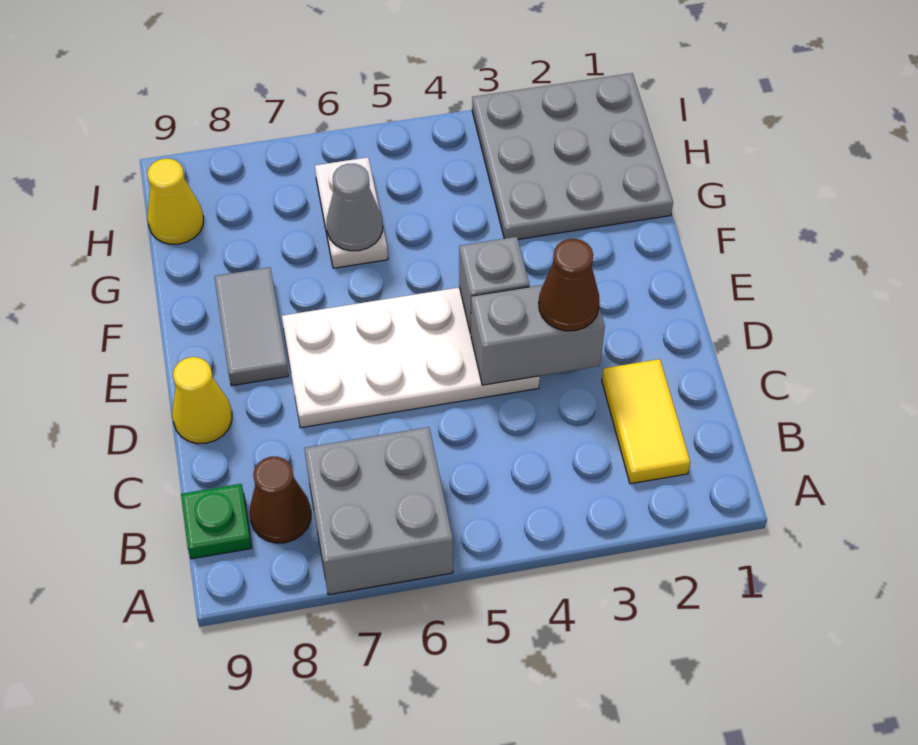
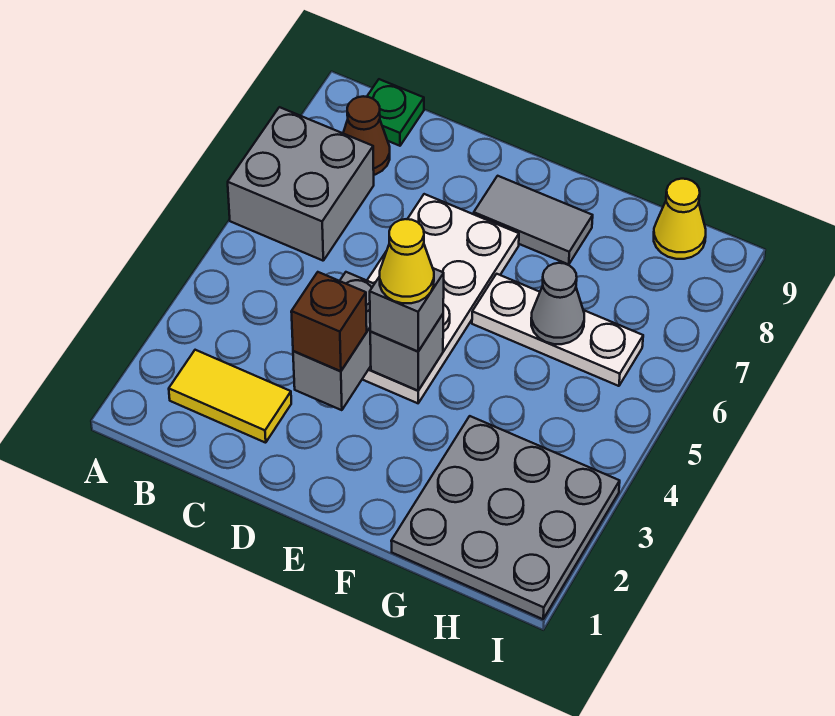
brown 1x1 cone [539,239,600,331] -> brown 1x1 brick [291,272,367,371]
yellow 1x1 cone [172,357,232,444] -> yellow 1x1 cone moved to [380,219,434,303]
none -> grey 1x1 brick [370,268,444,352]
white 1x2 plate [315,157,388,268] -> white 1x3 plate [472,274,643,386]

